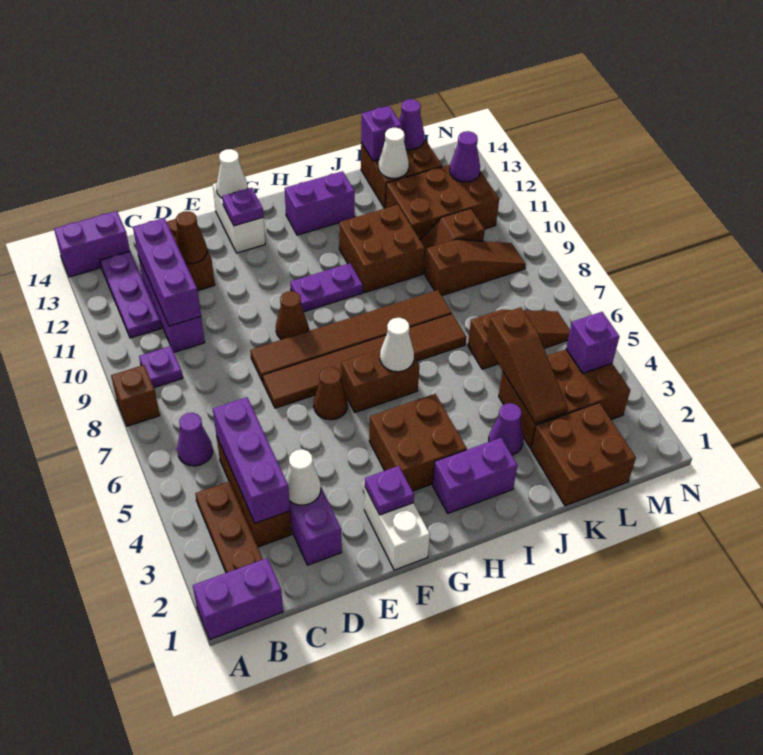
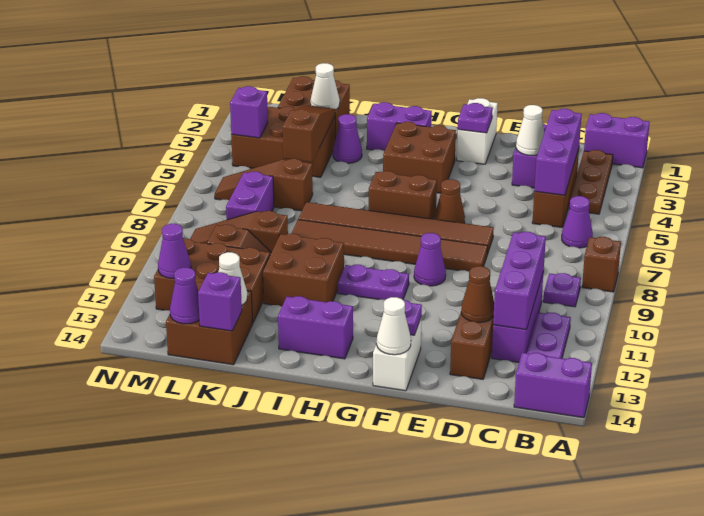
brown 1x1 cone [276,291,308,340] -> purple 1x1 cone [414,233,446,286]
white 1x1 cone [380,318,414,372] -> white 1x1 cone moved to [310,63,340,110]
none -> purple 1x2 brick [226,172,274,220]

